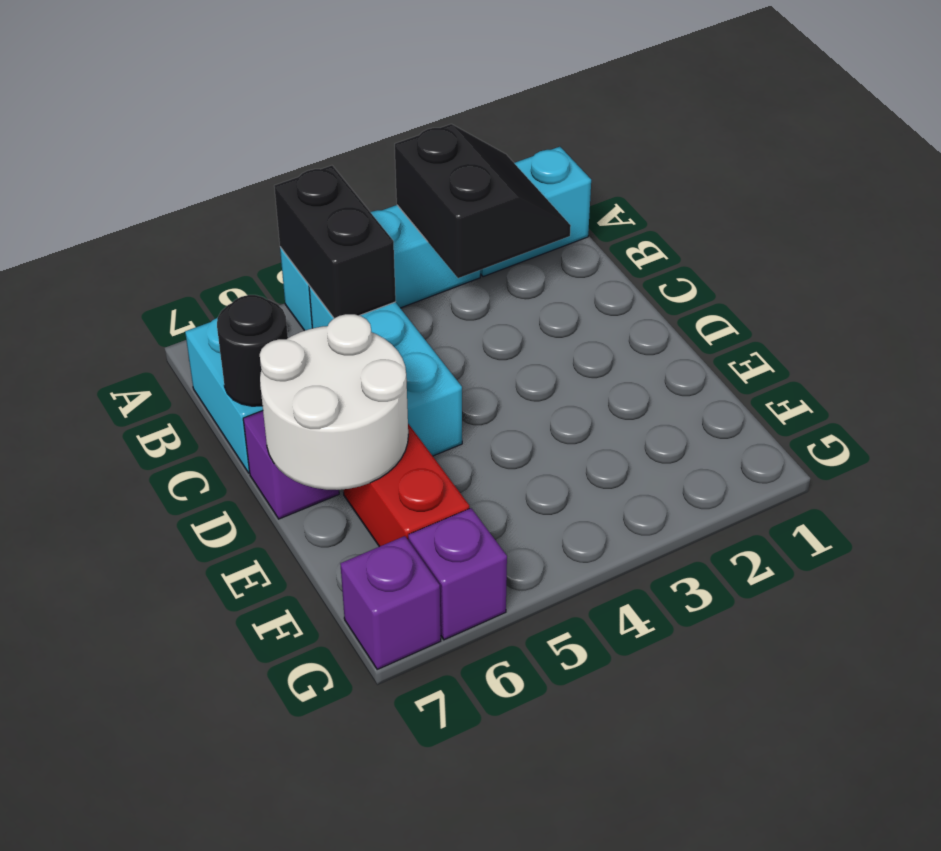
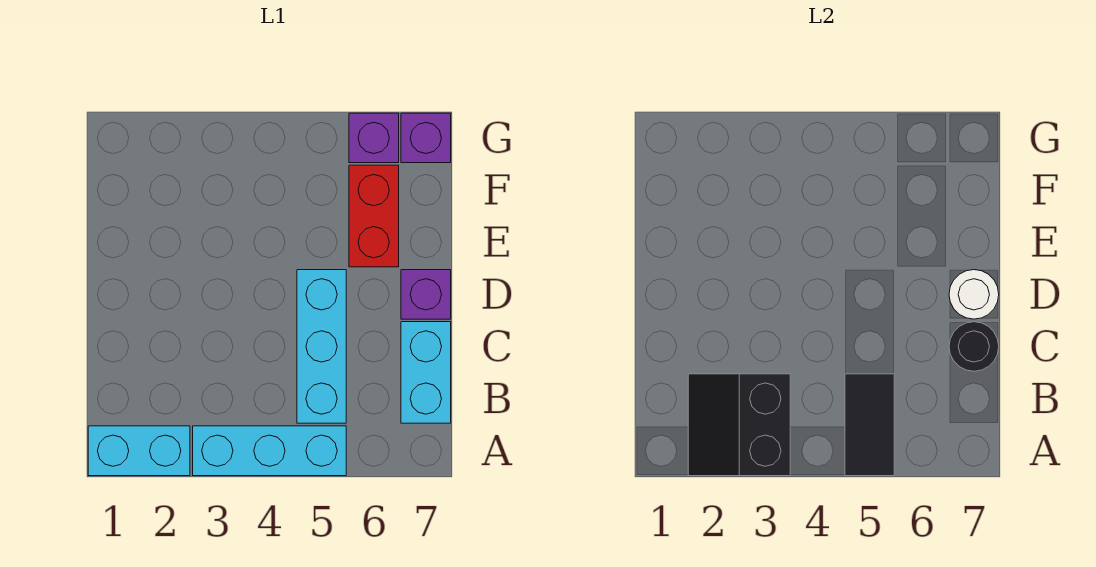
black 1x2 brick [274,166,396,318] -> black 1x2 tile [845,374,894,476]
white 2x2 round brick [260,314,408,490] -> white 1x1 round brick [949,270,999,319]

